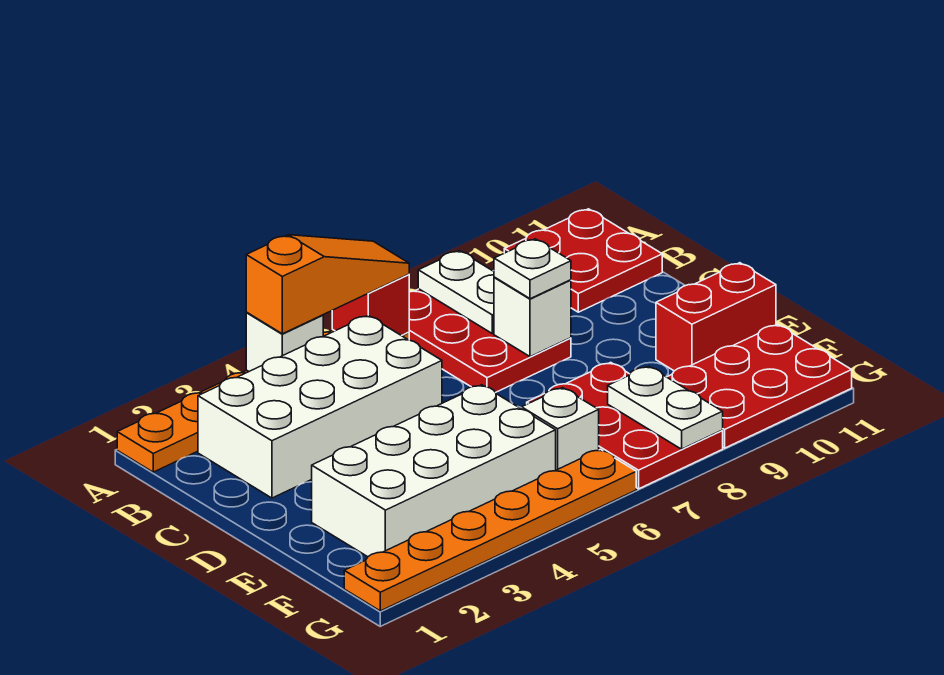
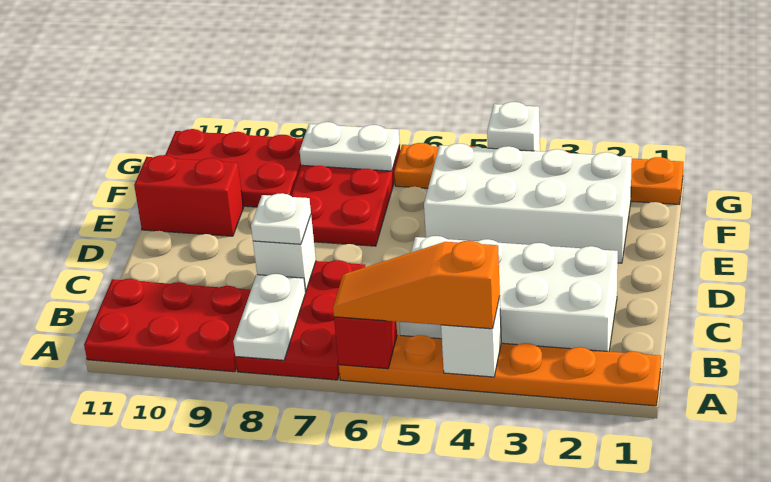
red 2x2 plate [504,209,662,312] -> red 2x3 plate [84,279,251,372]
white 1x1 brick [522,388,599,470] -> white 1x1 brick moved to [487,102,540,151]
white 1x2 plate [608,366,723,449] -> white 1x2 plate turned to [300,122,400,171]

